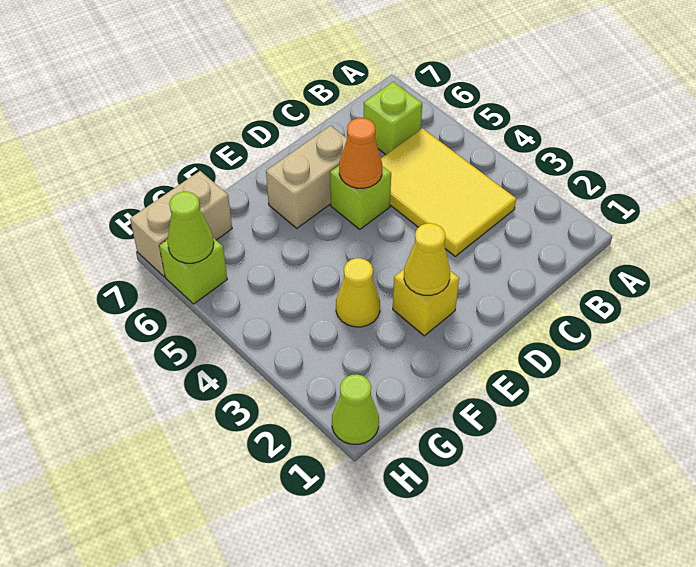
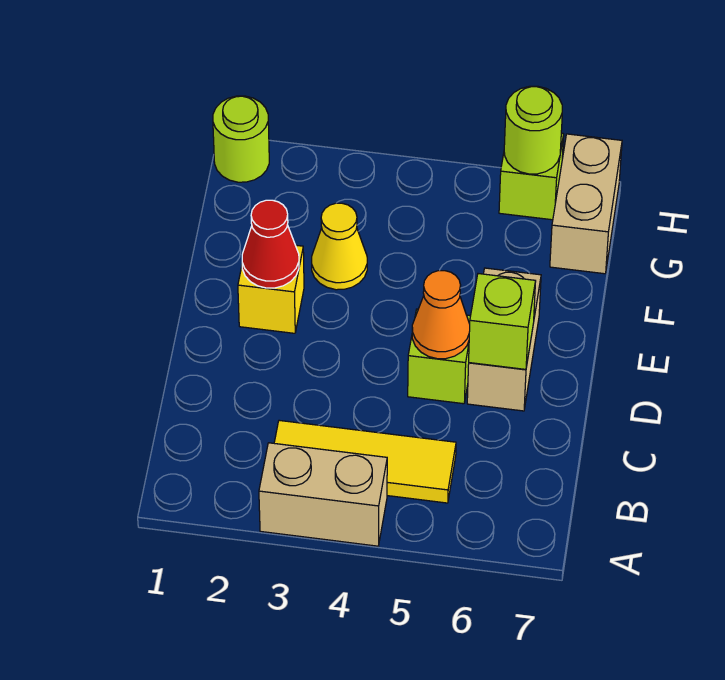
none -> tan 1x2 brick [259,443,387,546]
yellow 2x3 tile [381,128,516,256] -> yellow 1x3 tile [274,420,456,503]
lime 1x1 brick [364,82,422,154] -> lime 1x1 brick moved to [469,274,536,369]
yellow 1x1 cone [404,223,450,295] -> red 1x1 cone [242,200,299,288]
lime 1x1 cone [332,374,379,444] -> lime 1x1 round brick [213,96,269,182]
lime 1x1 cone [167,192,214,263] -> lime 1x1 round brick [504,86,562,174]

